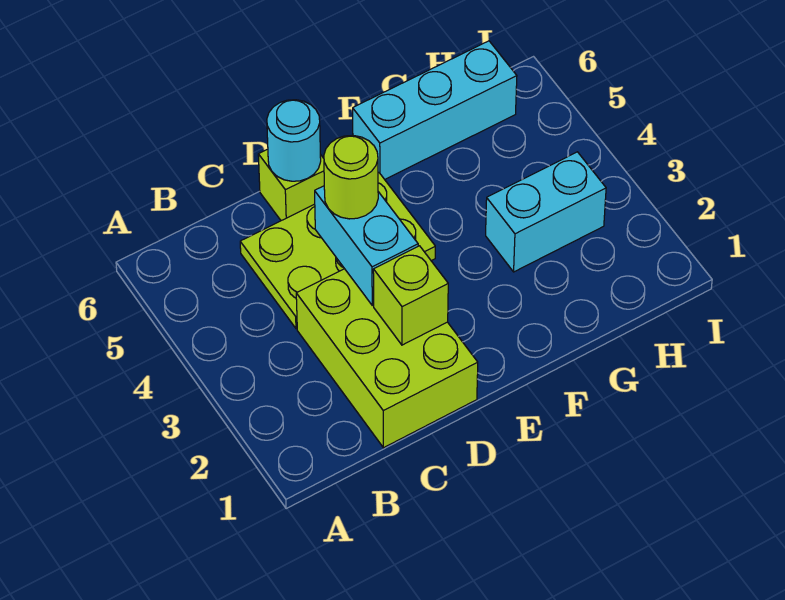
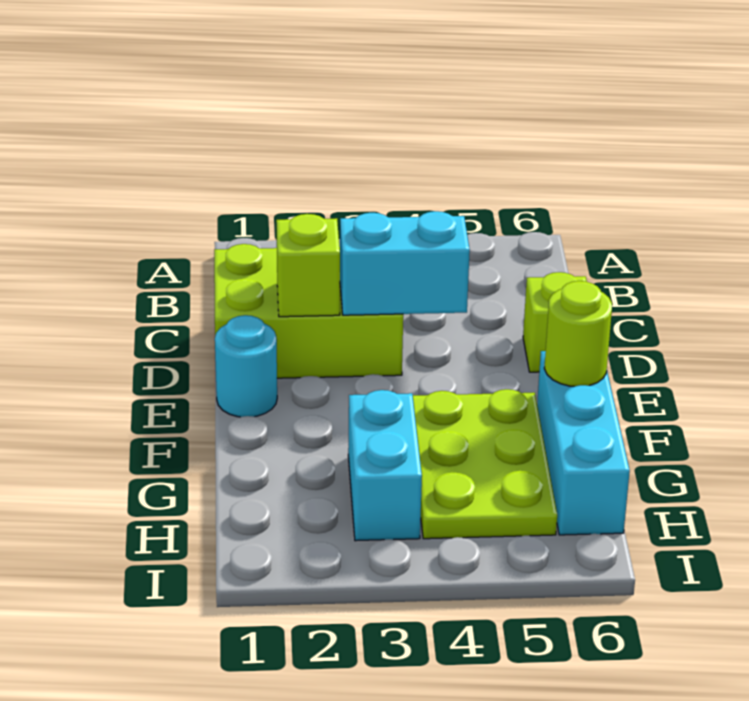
lime 2x3 plate [240,173,435,329] -> lime 2x3 plate moved to [413,389,557,539]
lime 1x1 round brick [324,135,378,219] -> lime 1x1 round brick moved to [544,281,612,386]
cyan 1x1 round brick [267,100,321,181] -> cyan 1x1 round brick moved to [215,315,277,417]

